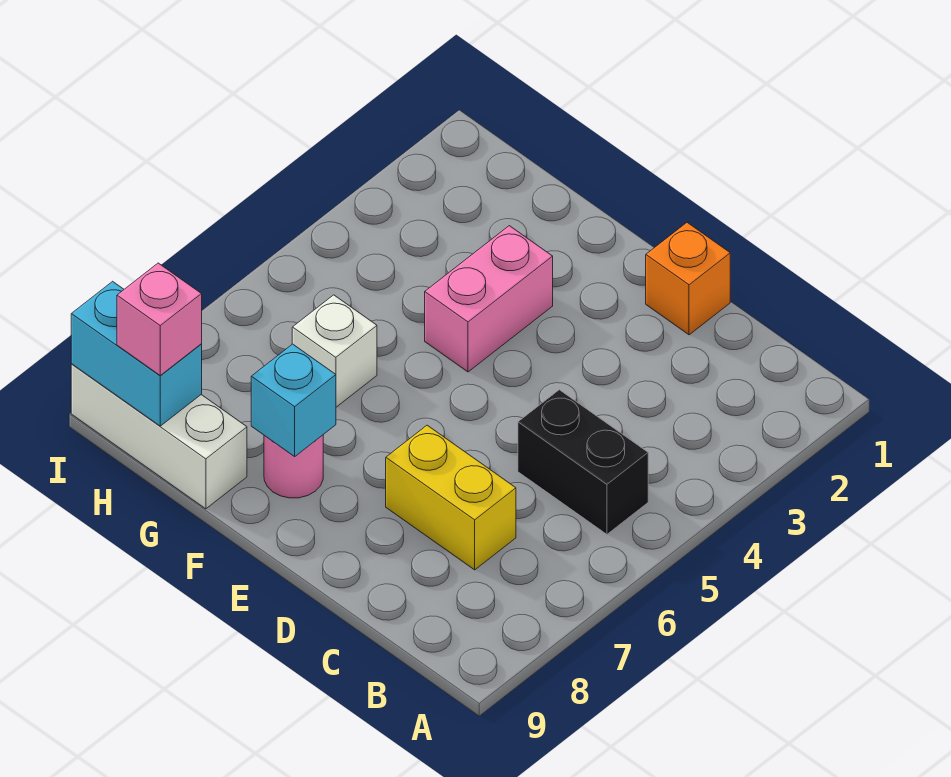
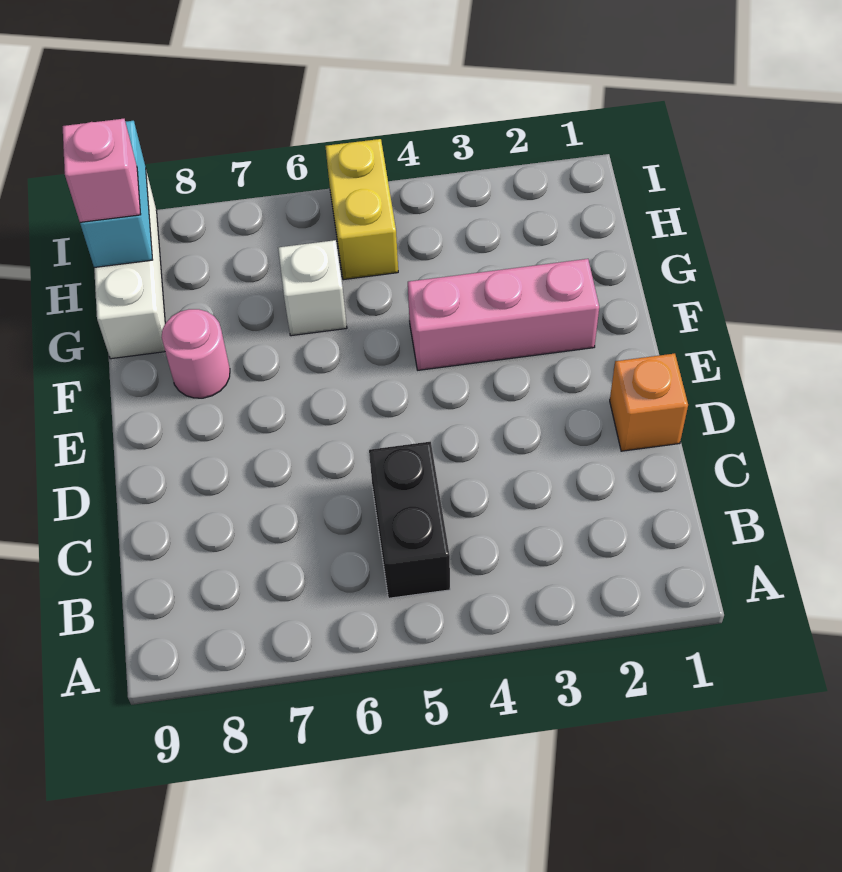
yellow 1x2 brick [386,425,516,570] -> yellow 1x2 brick moved to [325,139,398,280]
pink 1x2 brick [425,226,553,372] -> pink 1x3 brick [408,259,599,370]
cyan 1x1 brick [251,344,336,456] -> none

